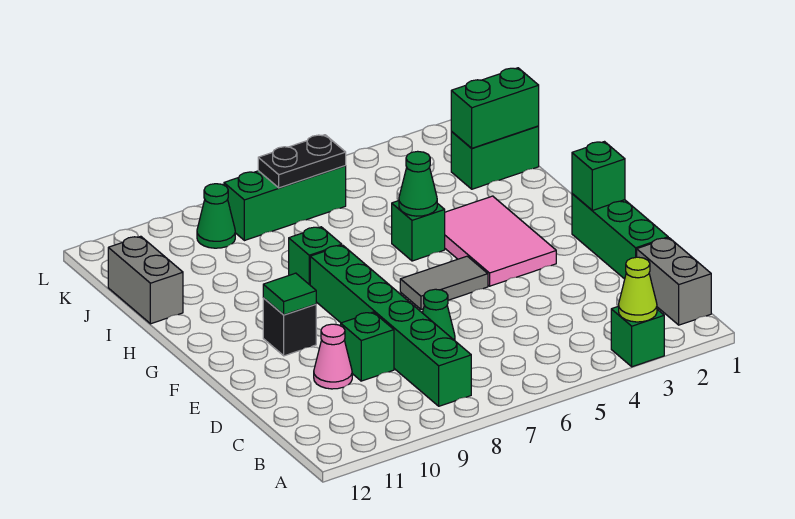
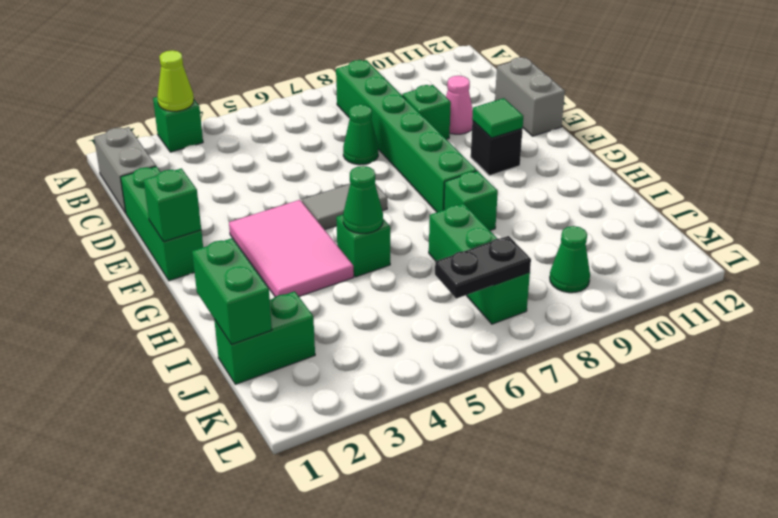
grey 1x2 brick [108,236,183,324] -> grey 1x2 brick moved to [495,57,565,136]
green 1x2 brick [451,68,539,148] -> green 1x2 brick turned to [192,238,272,344]
green 1x3 brick [224,166,346,241] -> green 1x3 brick turned to [429,204,530,324]

